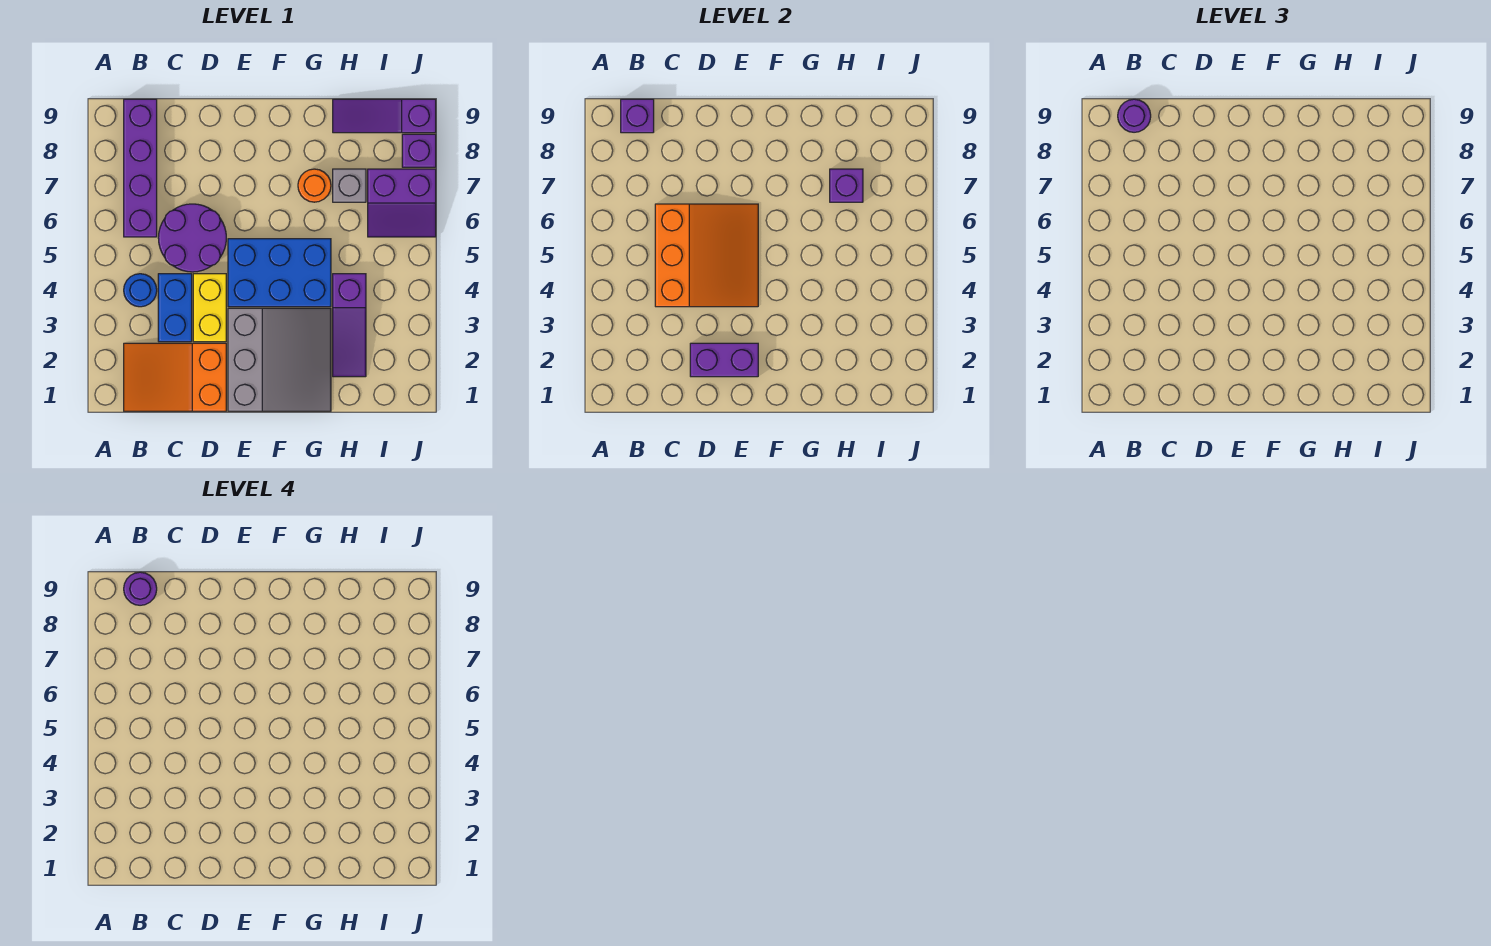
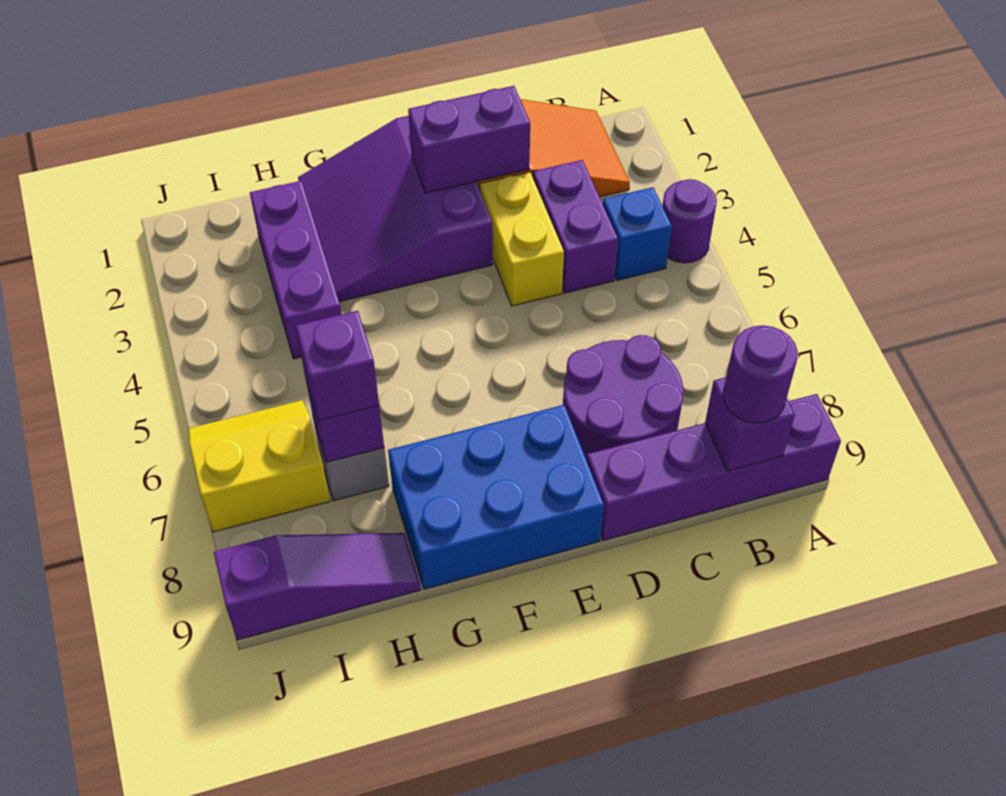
blue 1x1 round brick [124,274,157,307] -> blue 1x1 brick [603,187,672,280]
purple 1x4 brick [124,99,157,237] -> purple 1x4 brick turned to [587,394,841,541]
purple 1x1 round brick [124,572,157,605] -> purple 1x1 round brick moved to [663,179,717,263]
blue 1x2 brick [158,274,192,342] -> purple 1x2 brick [533,160,618,293]
orange 3x3 slope [655,204,758,307] -> none
purple 2x2 round brick [158,204,226,272] -> purple 2x2 round brick moved to [563,335,683,460]
grey 3x3 slope [228,308,331,411] -> purple 3x3 slope [298,116,493,302]
blue 2x3 brick [228,239,331,307] -> blue 2x3 brick moved to [388,405,604,589]
orange 1x1 round brick [298,169,331,202] -> none
purple 1x3 slope [333,274,366,377] -> purple 1x3 brick [250,181,341,359]
purple 2x2 slope [368,169,436,237] -> yellow 2x2 slope [189,400,330,532]
purple 1x1 brick [402,134,436,167] -> purple 1x1 brick moved to [296,311,379,421]

